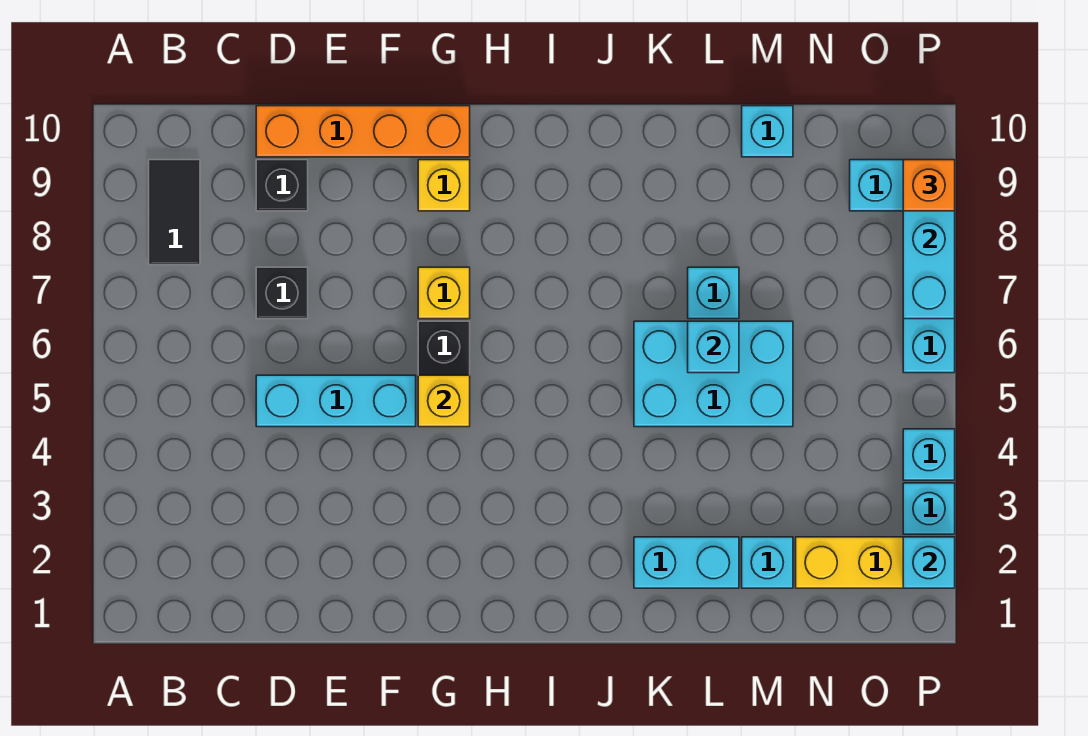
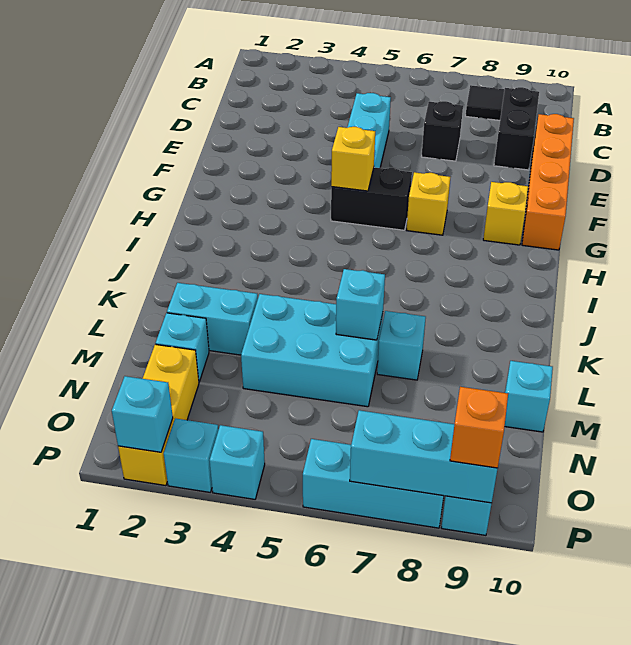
black 1x1 brick [256,160,308,211] -> black 1x2 brick [494,87,539,170]
cyan 1x2 brick [634,537,739,588] -> cyan 1x2 brick turned to [167,283,258,355]
cyan 2x3 brick [634,321,793,427] -> cyan 2x3 brick turned to [241,294,383,407]

